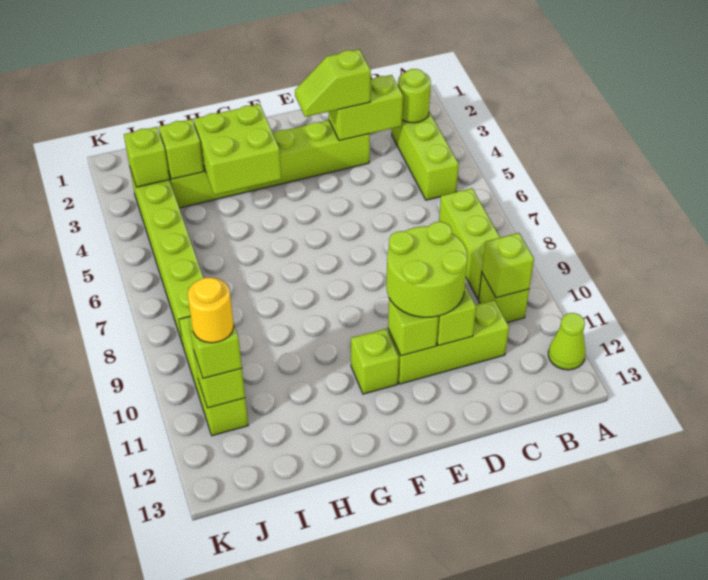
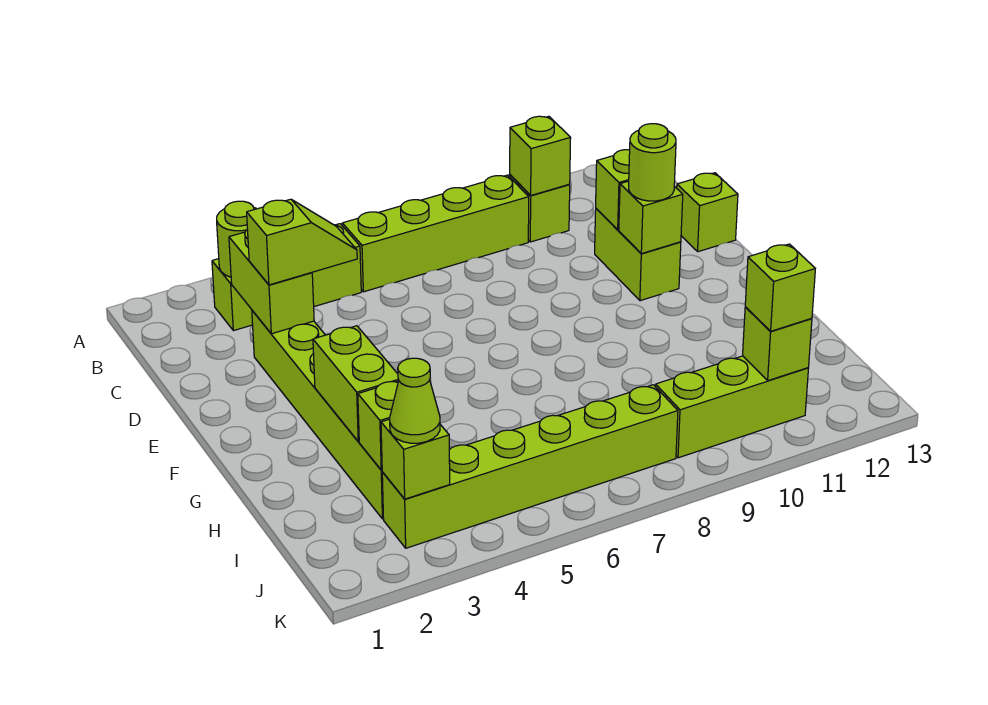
lime 1x1 cone [548,313,585,370] -> lime 1x1 cone moved to [390,358,440,443]
lime 1x3 brick [439,188,500,299] -> lime 1x4 brick [342,175,529,292]
lime 1x3 brick [388,300,509,384] -> lime 1x2 brick [595,209,681,301]
lime 1x2 slope [295,49,371,117] -> lime 1x2 slope turned to [247,199,357,285]
lime 2x2 round brick [386,222,468,317] -> lime 1x1 round brick [629,124,676,201]
lime 1x1 brick [351,329,399,394] -> lime 1x1 brick moved to [677,173,738,252]
lime 2x2 brick [194,104,281,195] -> lime 1x2 brick [313,326,399,441]
yellow 1x1 round brick [188,277,234,343] -> none

